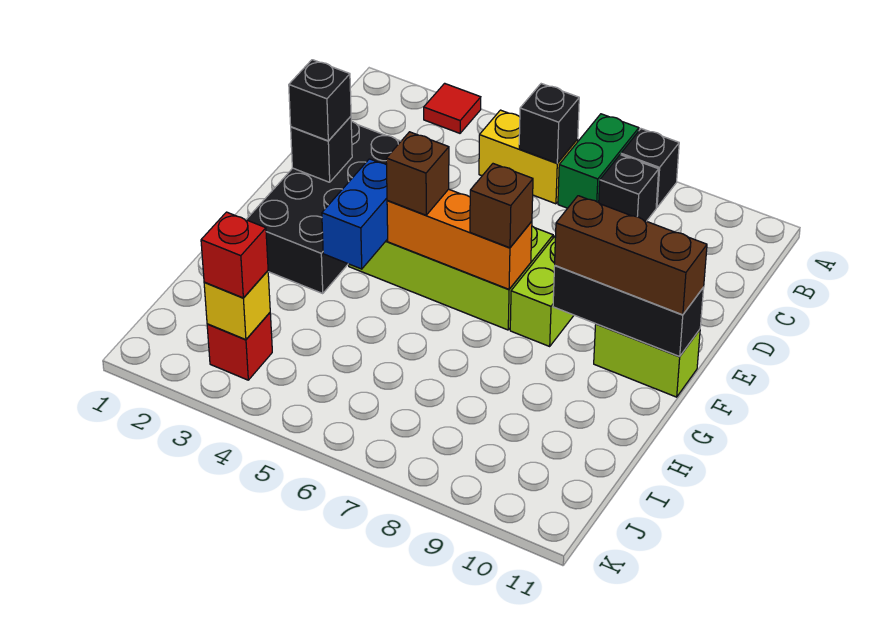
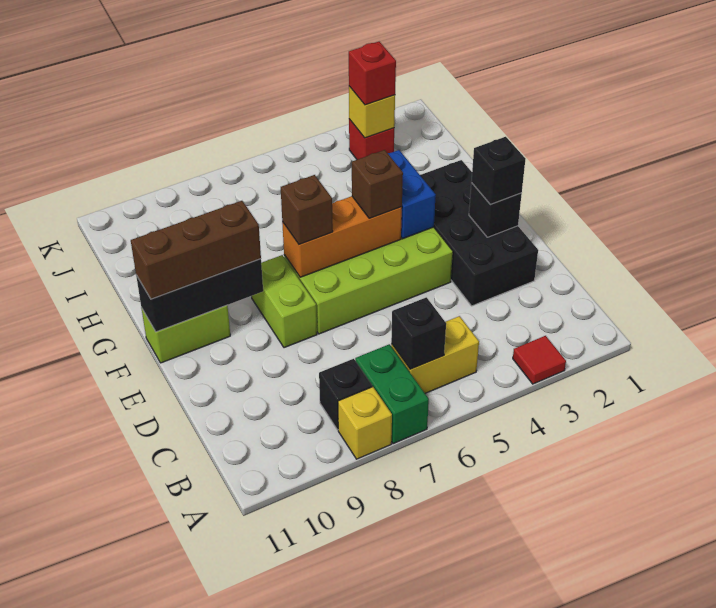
black 1x1 brick [621,129,679,207] -> yellow 1x1 brick [338,387,392,459]

